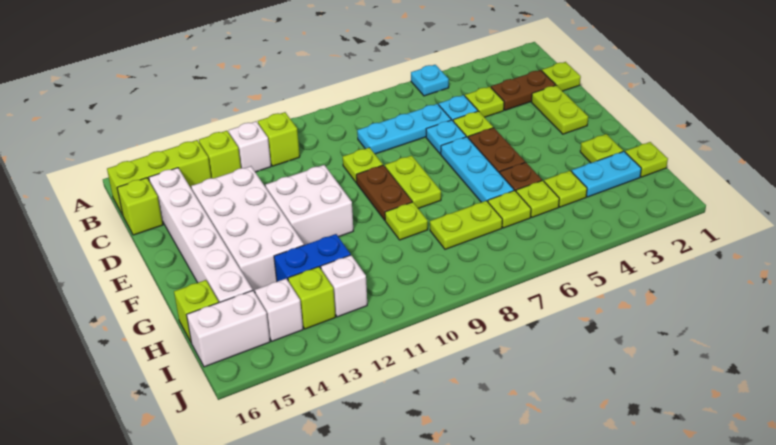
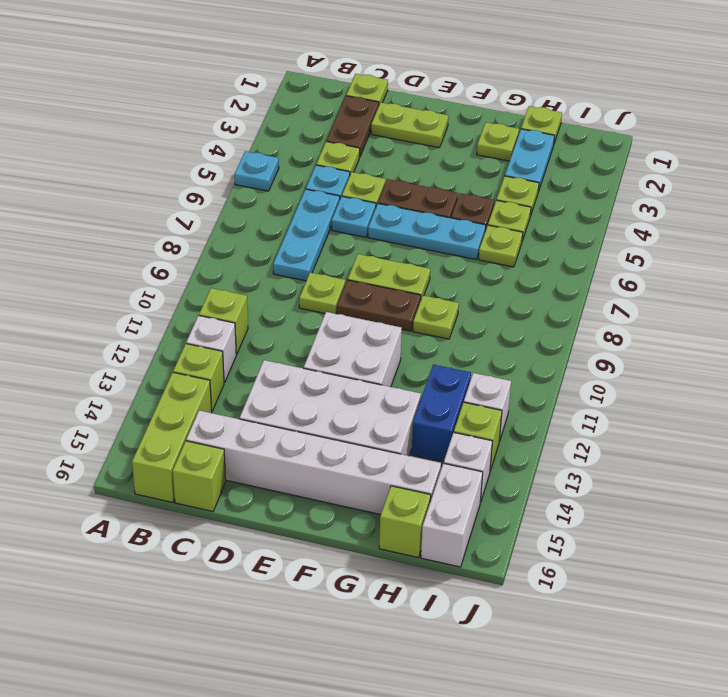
lime 1x2 plate [430,201,502,249] -> none

